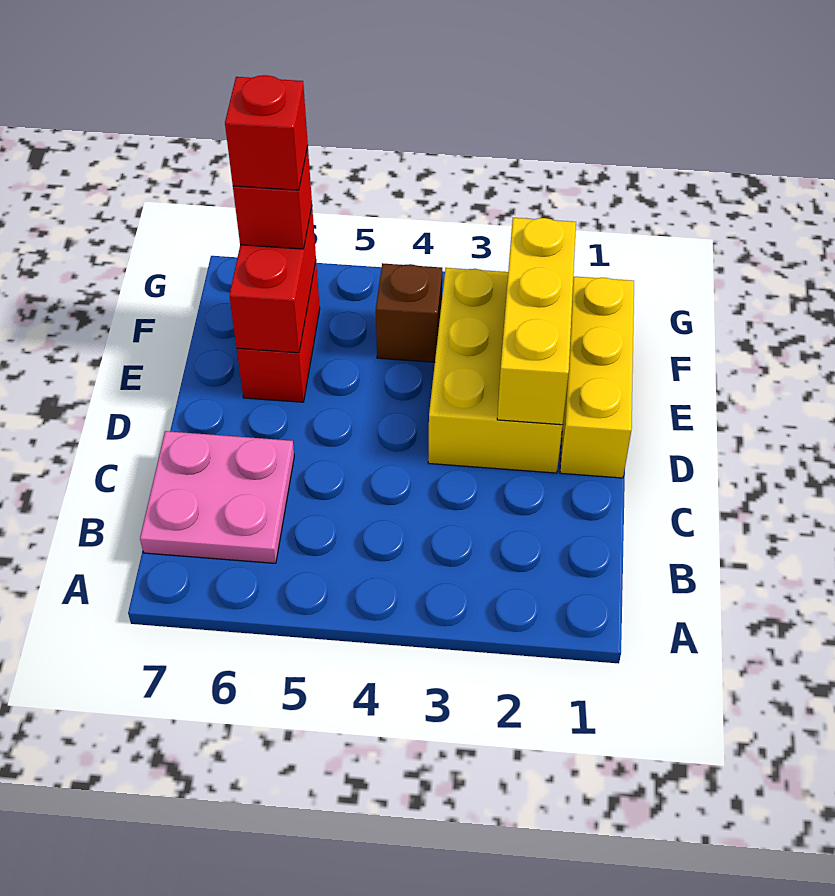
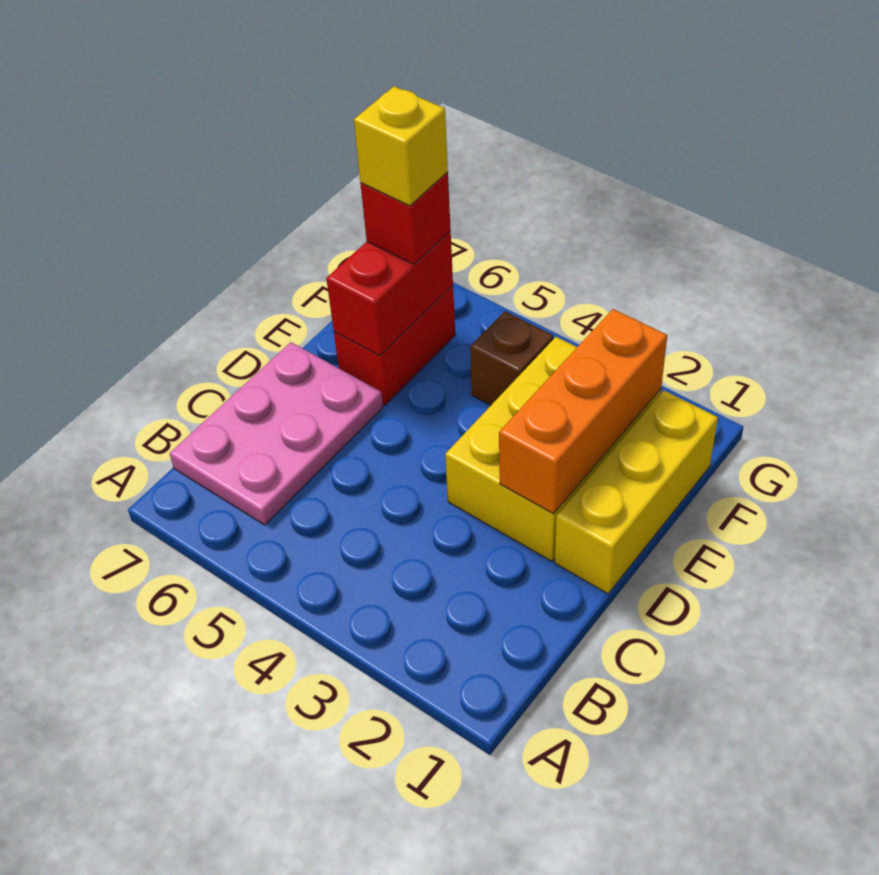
pink 2x2 plate [140,431,294,563] -> pink 2x3 plate [170,342,383,525]
yellow 1x3 brick [497,218,576,425] -> orange 1x3 brick [499,309,667,514]
red 1x1 brick [225,75,308,190] -> yellow 1x1 brick [354,86,448,206]

